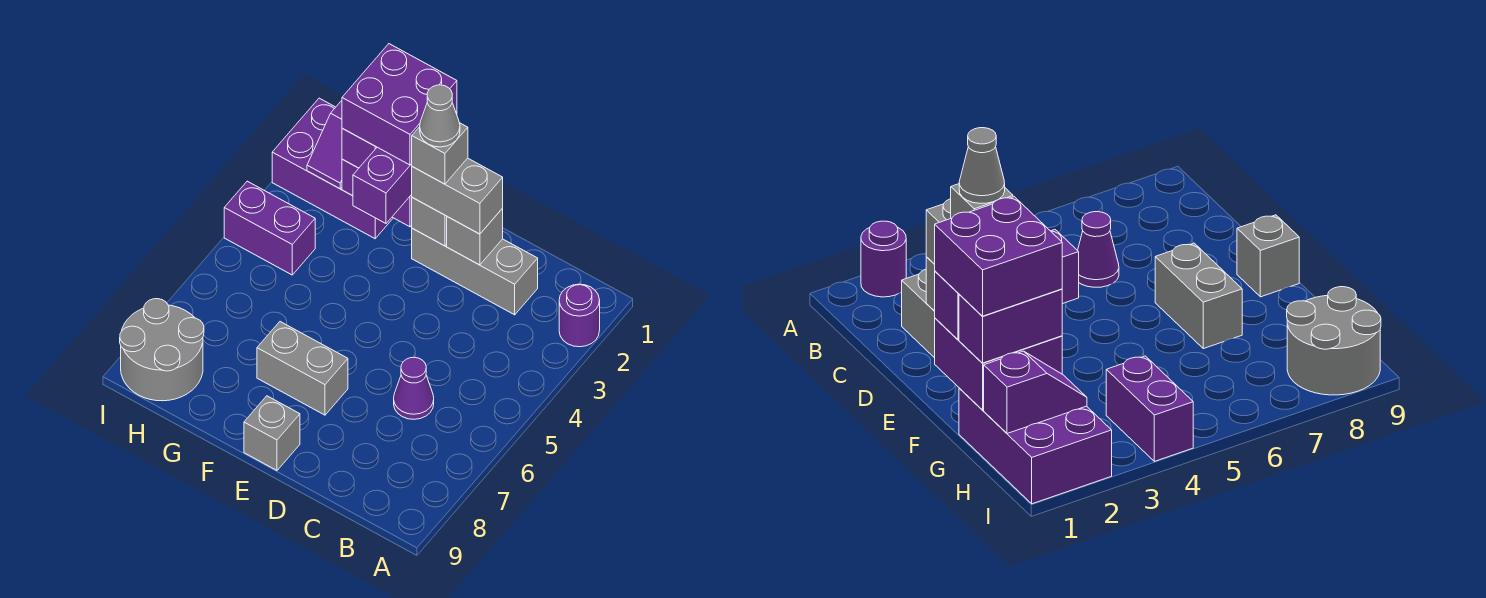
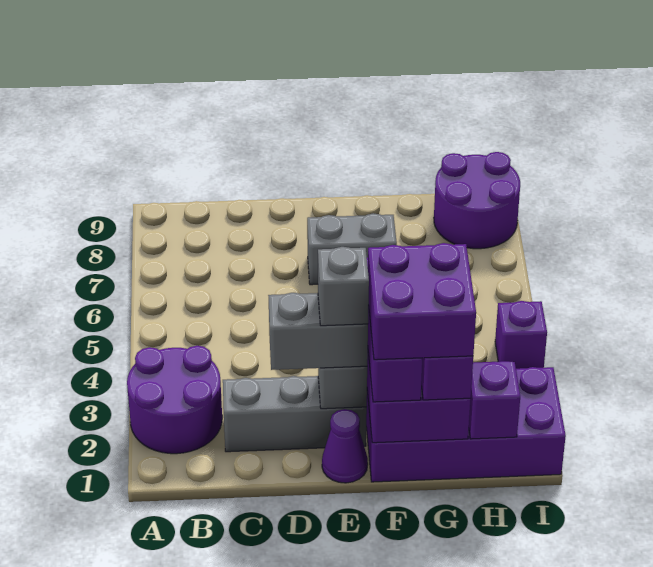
purple 1x1 round brick [559,284,600,347] -> purple 2x2 round brick [127,346,222,454]
purple 1x1 cone [394,357,434,419] -> purple 1x1 cone moved to [322,409,368,483]
grey 1x1 brick [447,208,503,265] -> none
grey 1x1 cone [420,85,460,147] -> none
grey 1x1 brick [244,396,300,470] -> none
purple 2x3 brick [272,98,393,239] -> purple 2x4 brick [366,367,566,482]
purple 1x2 brick [224,181,315,275] -> purple 1x1 brick [495,301,547,369]
grey 2x2 round brick [120,299,204,401] -> purple 2x2 round brick [434,152,520,249]

